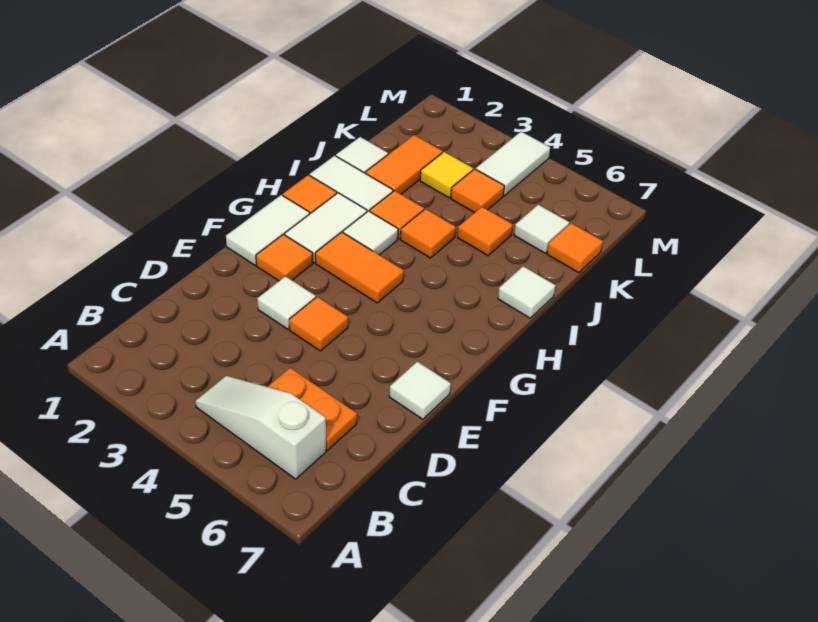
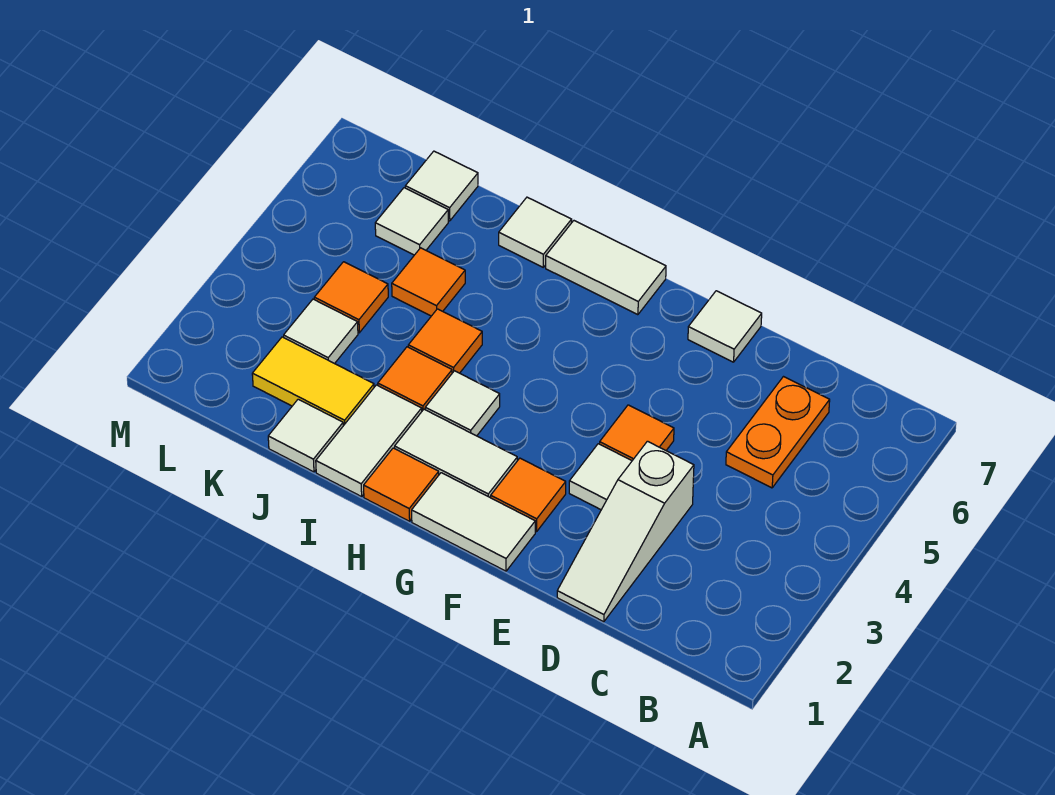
white 1x3 slope [195,376,326,479] -> white 1x3 slope moved to [557,441,694,622]
orange 1x2 tile [315,232,404,303] -> none
orange 1x2 tile [365,135,443,194] -> yellow 1x2 tile [252,337,374,426]
yellow 1x1 tile [420,152,473,198] -> white 1x1 tile [284,299,358,364]
orange 1x1 tile [547,223,603,273] -> white 1x1 tile [405,151,478,221]
white 1x2 tile [476,132,550,196] -> white 1x2 tile moved to [546,221,666,315]

